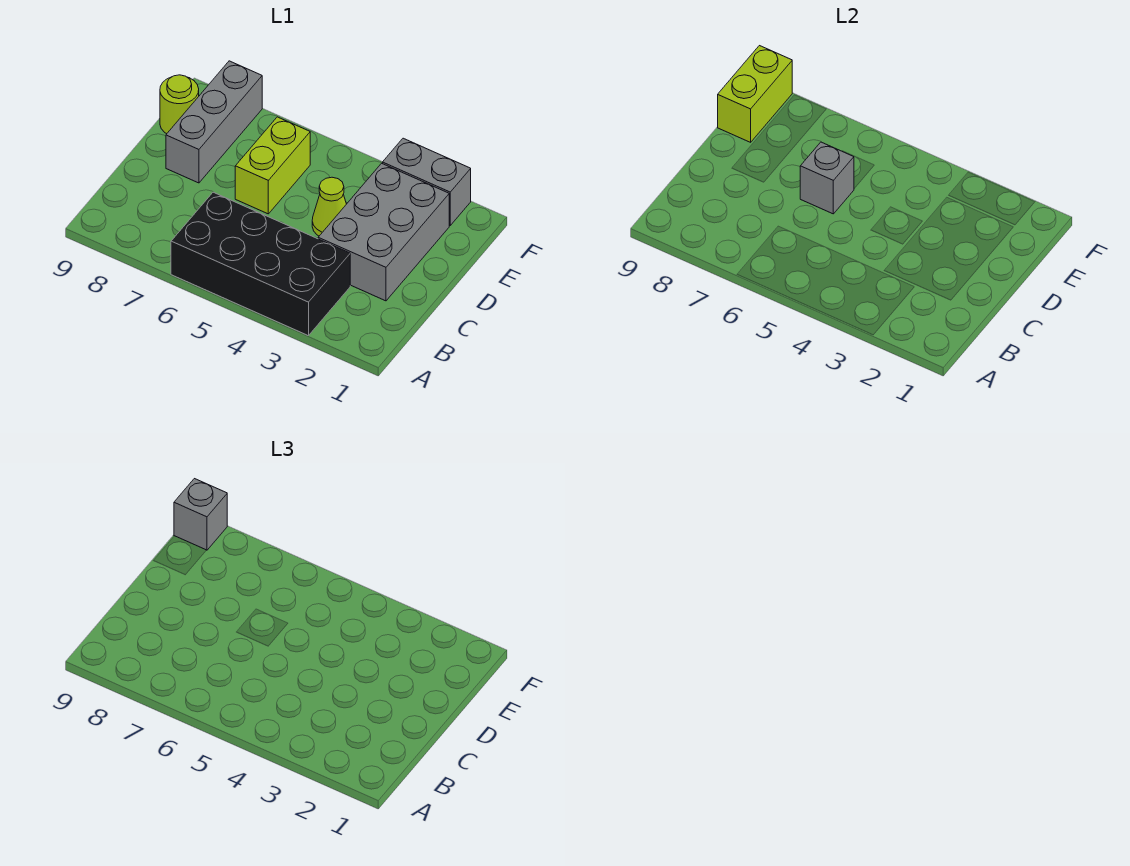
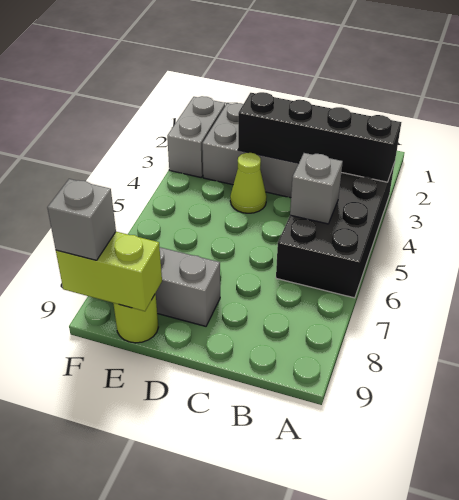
none -> black 1x4 brick [238,92,401,182]
lime 1x2 brick [235,117,310,214] -> none
grey 1x1 brick [800,142,854,214] -> grey 1x1 brick moved to [290,153,343,224]

